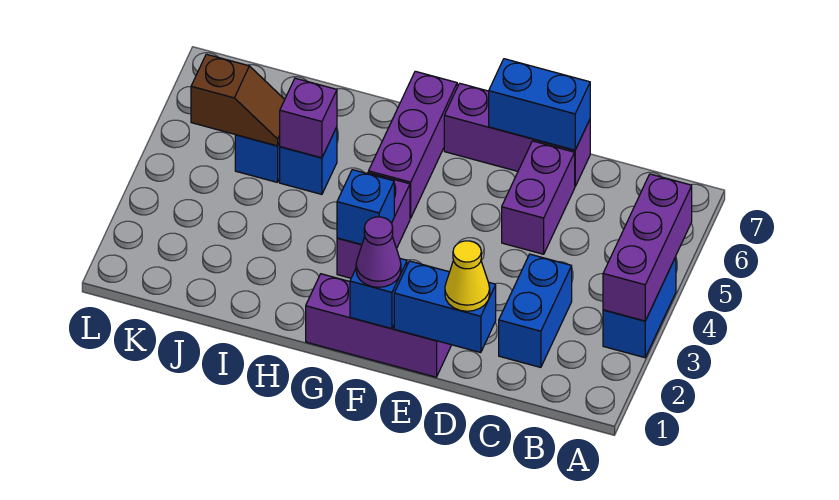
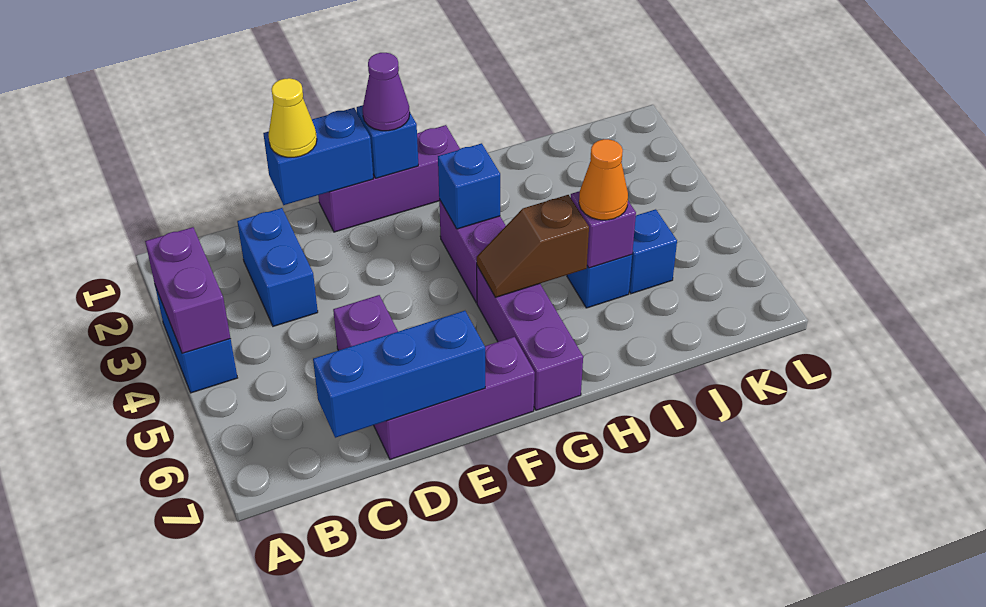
purple 1x3 brick [603,174,692,321] -> purple 1x2 brick [145,227,231,353]
blue 1x2 brick [489,59,590,150] -> blue 1x3 brick [313,311,485,438]
none -> orange 1x1 cone [579,139,628,220]
brown 1x2 slope [191,54,285,146] -> brown 1x2 slope moved to [477,195,589,297]

